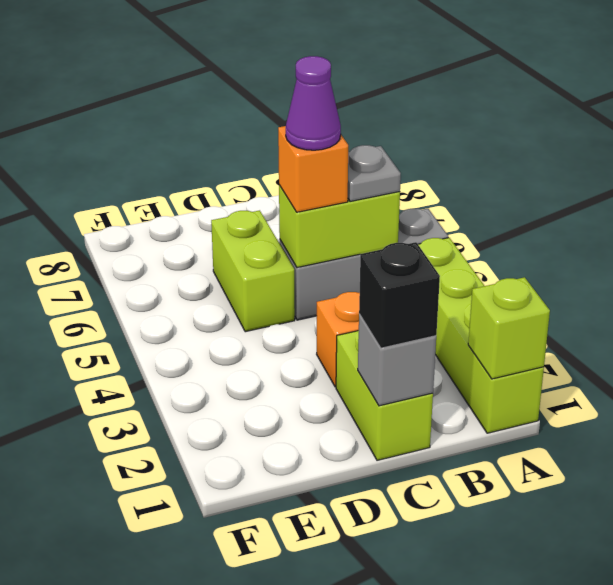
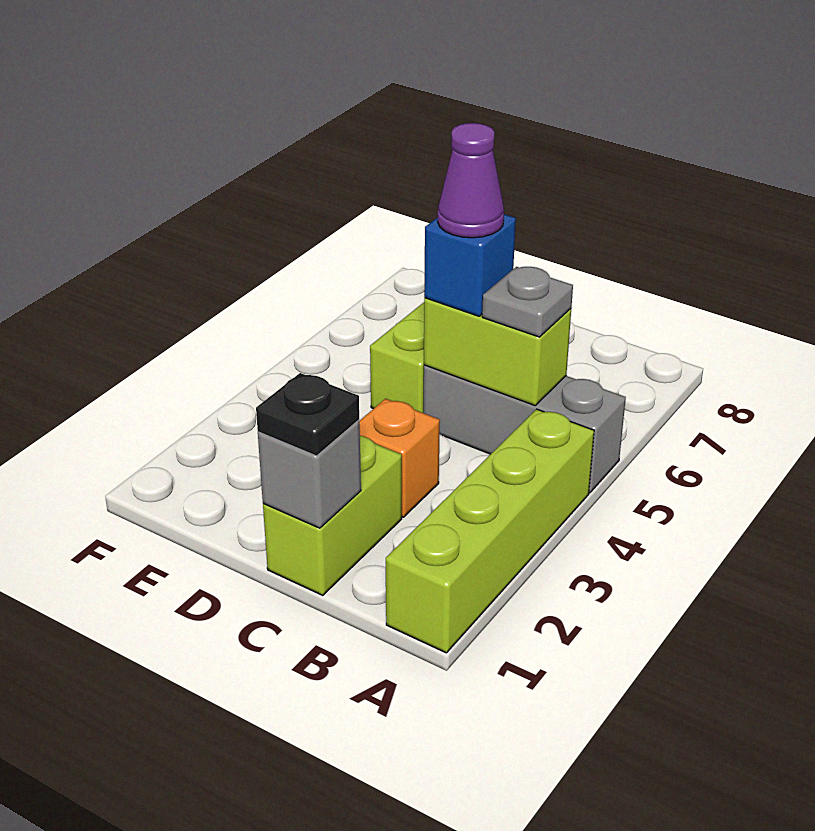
lime 1x1 brick [468,277,550,379] -> none
black 1x1 brick [359,242,440,348] -> black 1x1 plate [256,373,359,456]
orange 1x1 brick [278,126,348,212] -> blue 1x1 brick [424,214,516,316]

